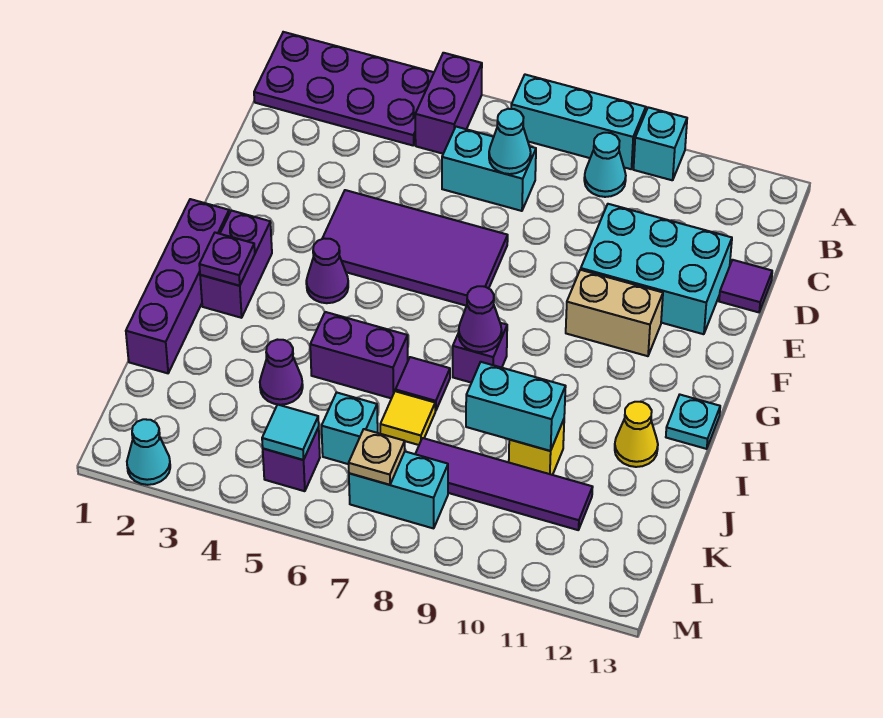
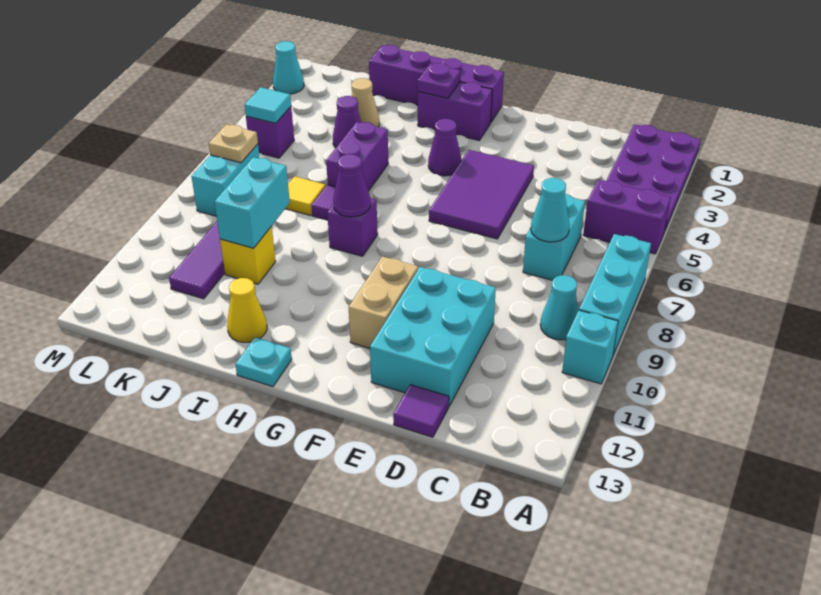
purple 2x4 tile [322,190,508,306] -> purple 2x3 tile [429,150,534,239]
none -> tan 1x1 cone [352,78,379,127]
cyan 1x1 brick [322,392,378,464] -> none

